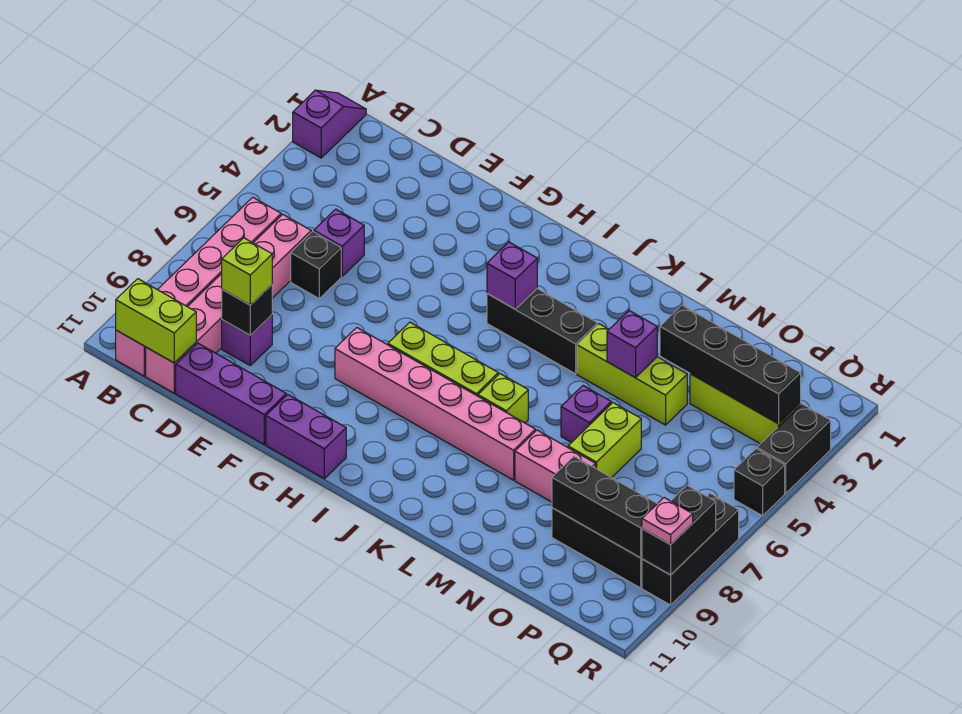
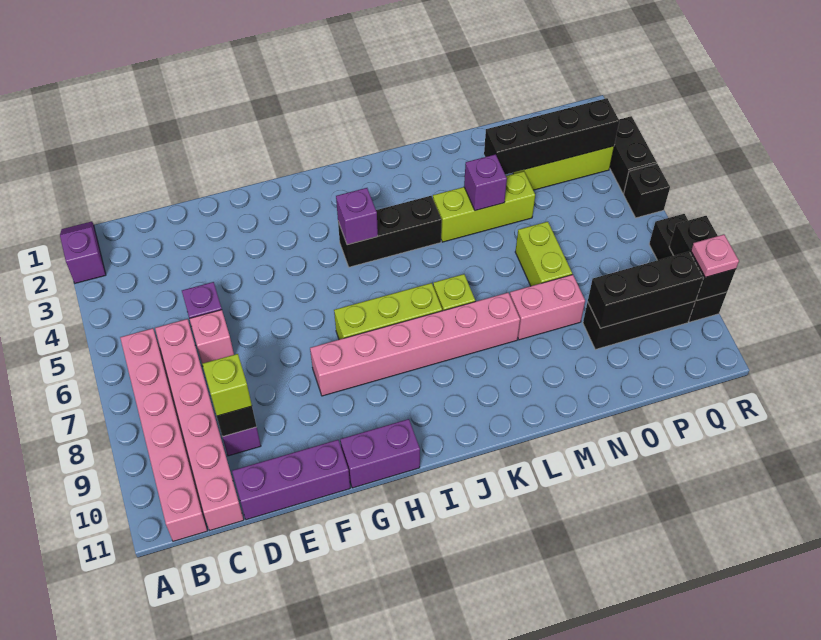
lime 1x2 brick [116,279,196,363] -> none
black 1x1 brick [291,232,341,298] -> pink 1x1 brick [189,310,234,364]
purple 1x1 brick [561,386,611,443] -> none

